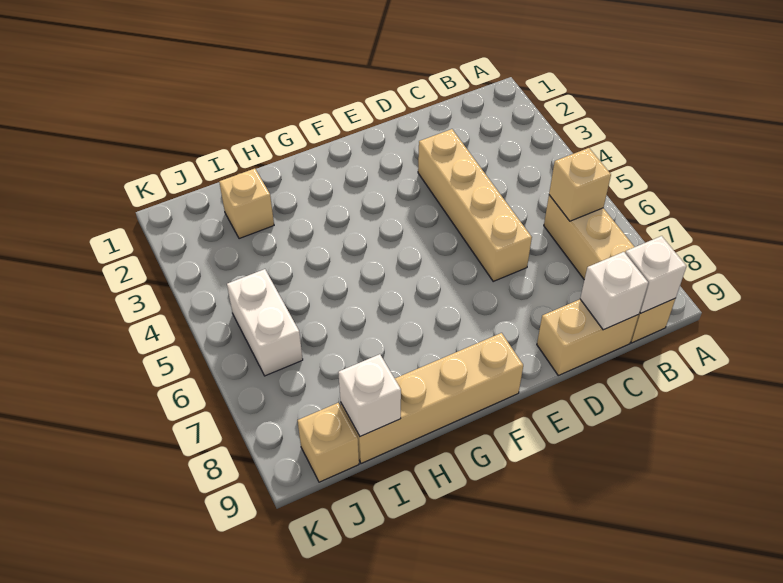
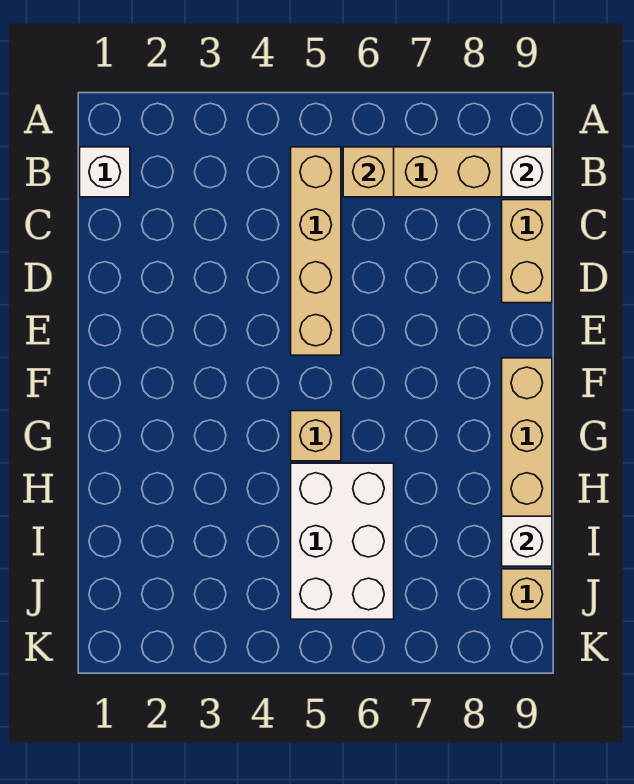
white 1x1 brick [580,252,648,330] -> white 1x1 brick moved to [80,147,130,197]
tan 1x4 brick [418,129,532,281] -> tan 1x4 brick turned to [291,147,341,355]
tan 1x1 brick [219,169,274,239] -> tan 1x1 brick moved to [291,411,341,461]
white 1x2 brick [227,269,303,376] -> white 2x3 brick [291,463,394,619]

